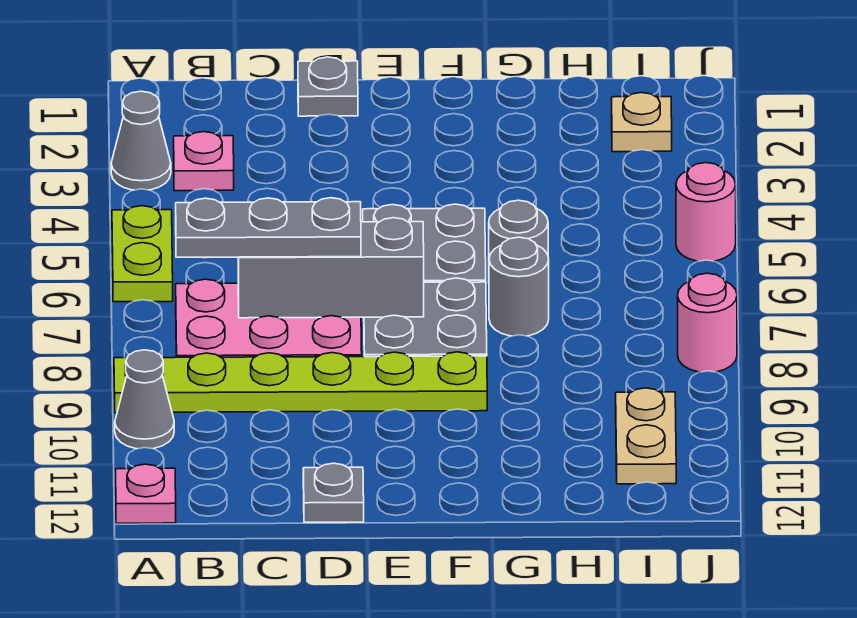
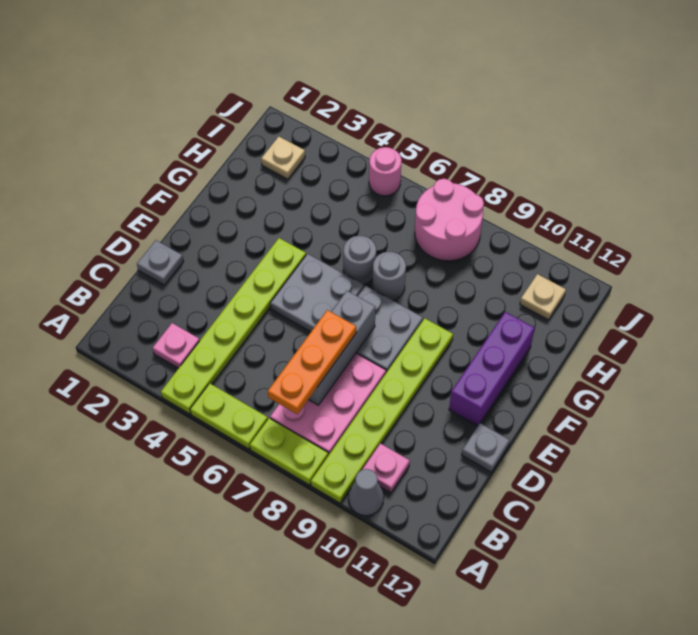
grey 1x1 cone [111,91,171,190] -> none
none -> lime 1x6 plate [161,238,306,414]
none -> lime 1x2 plate [250,418,328,485]
pink 1x1 plate [116,464,176,523] -> pink 1x1 plate moved to [362,443,410,493]
grey 1x3 plate [176,198,361,257] -> orange 1x3 plate [268,310,356,414]
none -> purple 1x3 brick [449,312,535,426]
tan 1x2 plate [616,388,676,484] -> tan 1x1 plate [520,274,566,320]
pink 1x1 round brick [678,273,737,372] -> pink 2x2 round brick [415,179,484,261]

